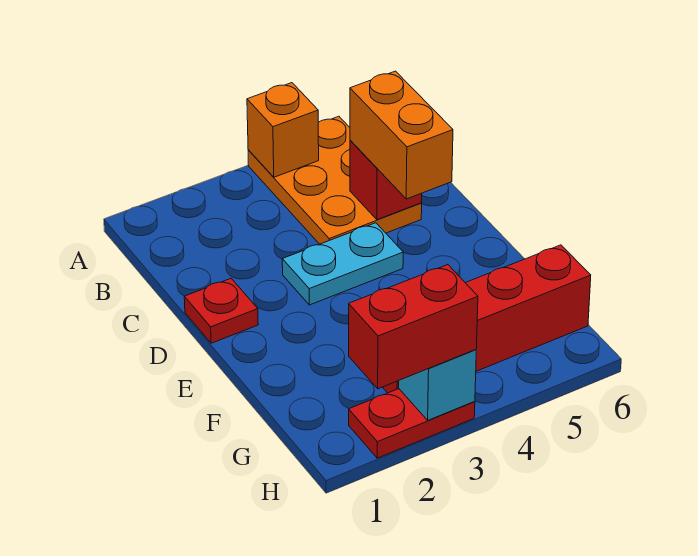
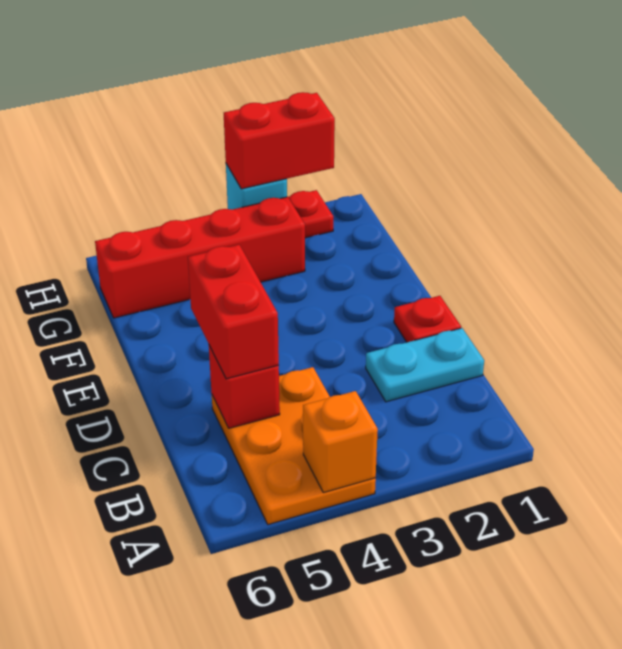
orange 1x2 brick [350,71,453,199] -> red 1x2 brick [188,245,279,379]
cyan 1x2 plate [282,223,403,305] -> cyan 1x2 plate moved to [366,328,484,402]

